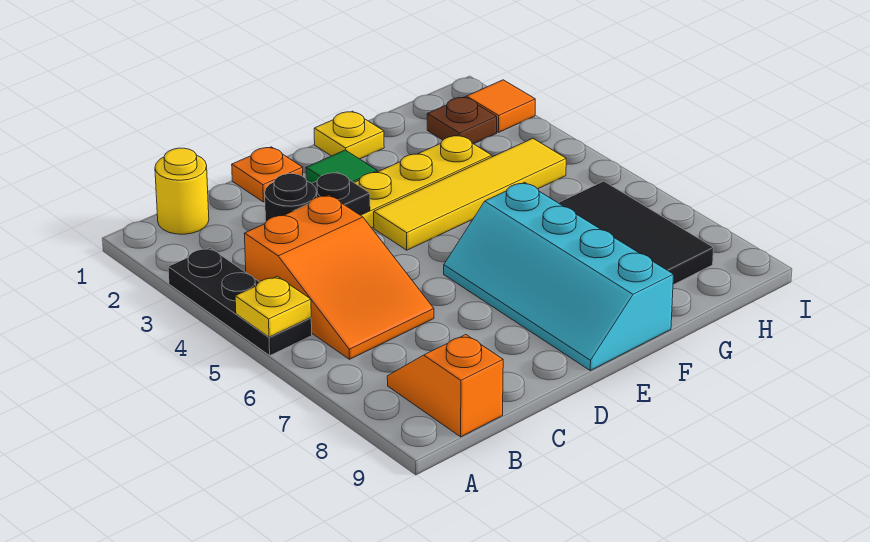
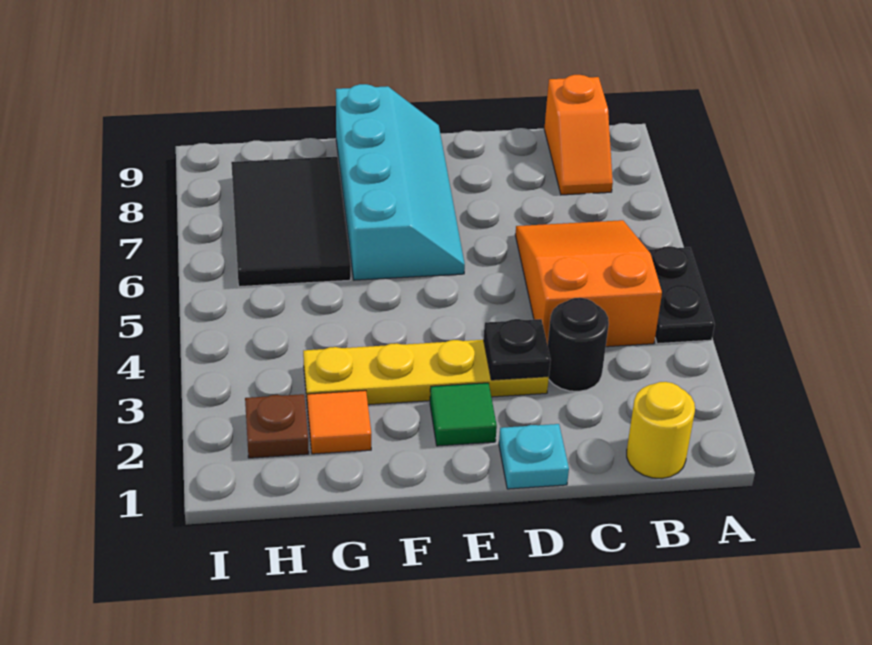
black 1x3 plate [168,248,312,355] -> black 1x2 plate [648,246,715,344]
yellow 1x1 plate [235,276,311,337] -> none
orange 1x1 plate [232,147,303,202] -> cyan 1x1 plate [499,424,569,489]
yellow 1x4 tile [374,138,566,250] -> none
yellow 1x1 plate [314,111,384,159] -> none
orange 1x1 tile [466,80,535,132] -> orange 1x1 tile moved to [307,390,371,454]

